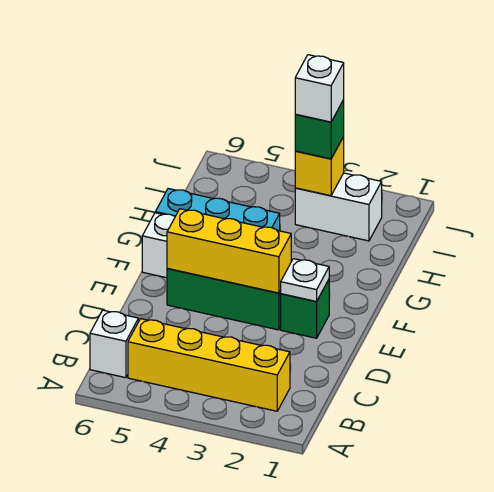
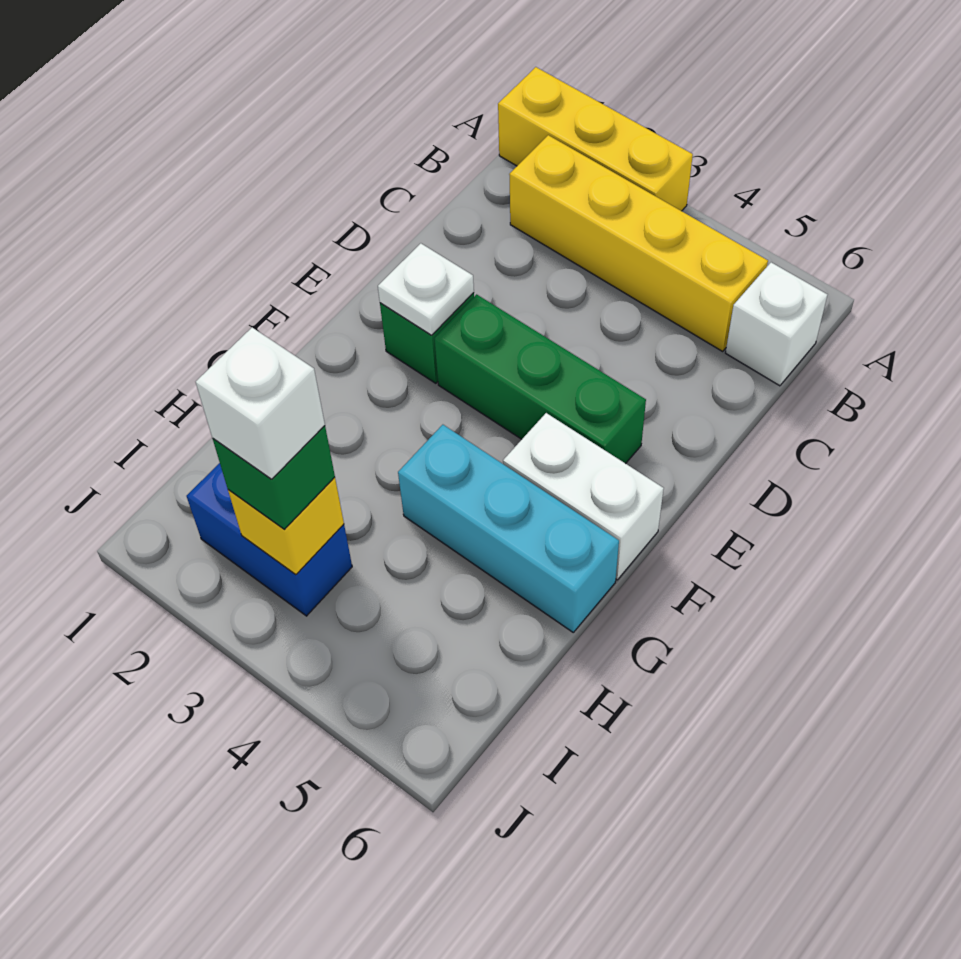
yellow 1x3 brick [167,209,291,293] -> yellow 1x3 brick moved to [498,67,693,211]
white 1x2 brick [295,173,382,241] -> blue 1x2 brick [187,463,352,616]

